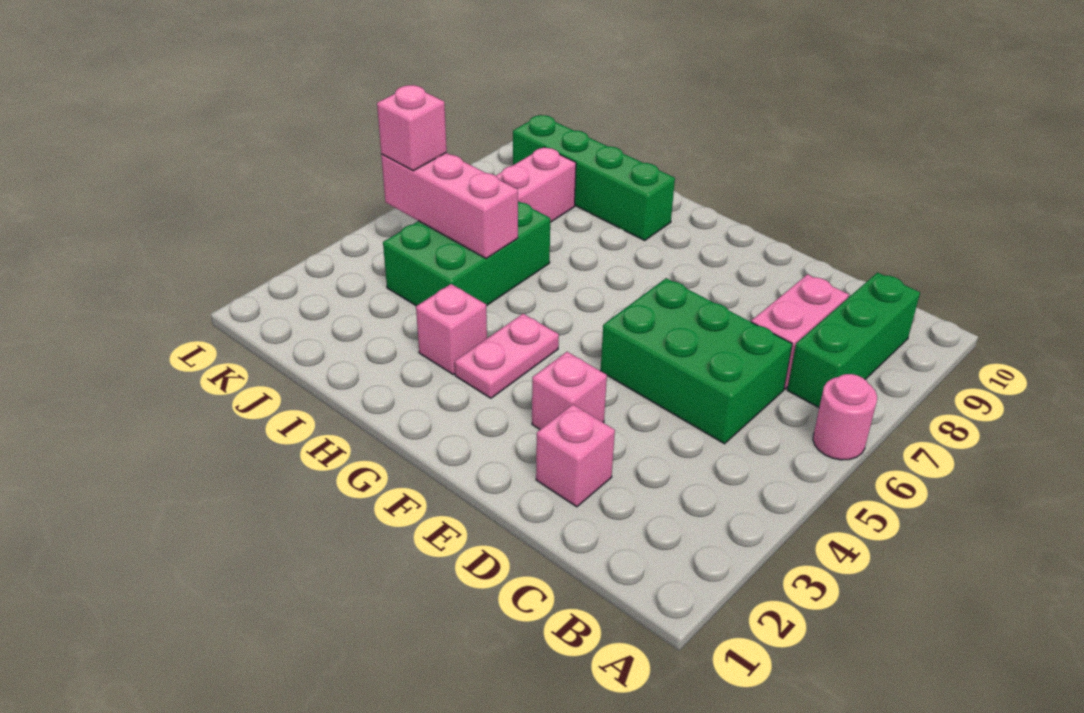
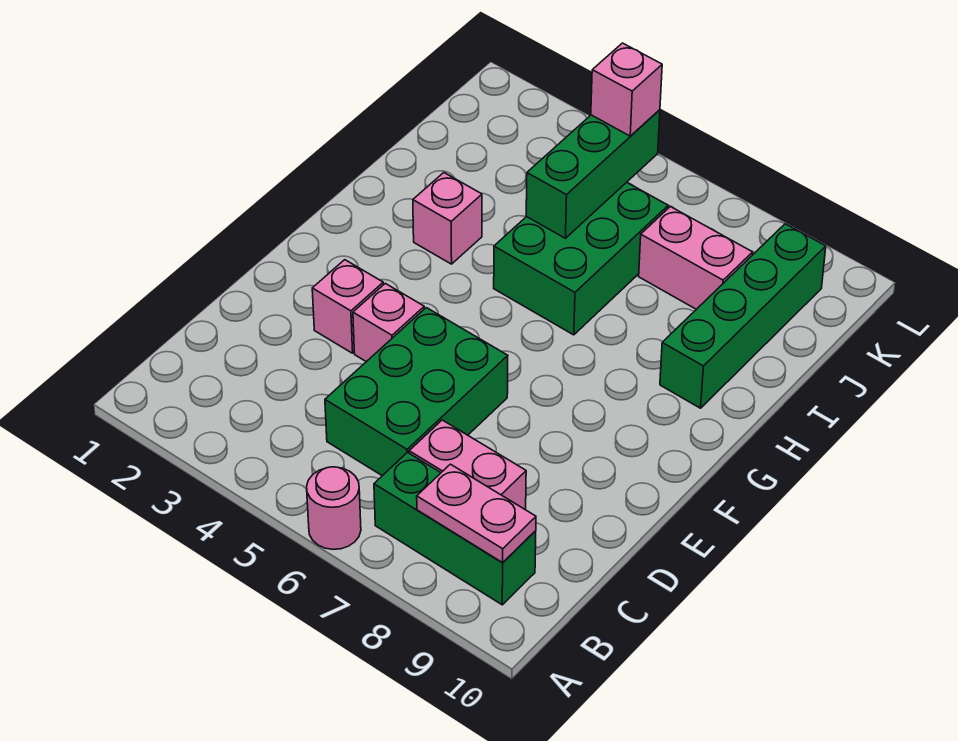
pink 1x1 brick [536,404,615,507] -> pink 1x1 brick moved to [353,283,424,362]
pink 1x2 plate [455,314,559,398] -> pink 1x2 plate moved to [417,464,536,562]
green 2x3 brick [383,201,550,306] -> green 2x3 brick turned to [494,182,668,335]
pink 1x3 brick [381,153,518,258] -> green 1x3 brick [526,110,660,238]

